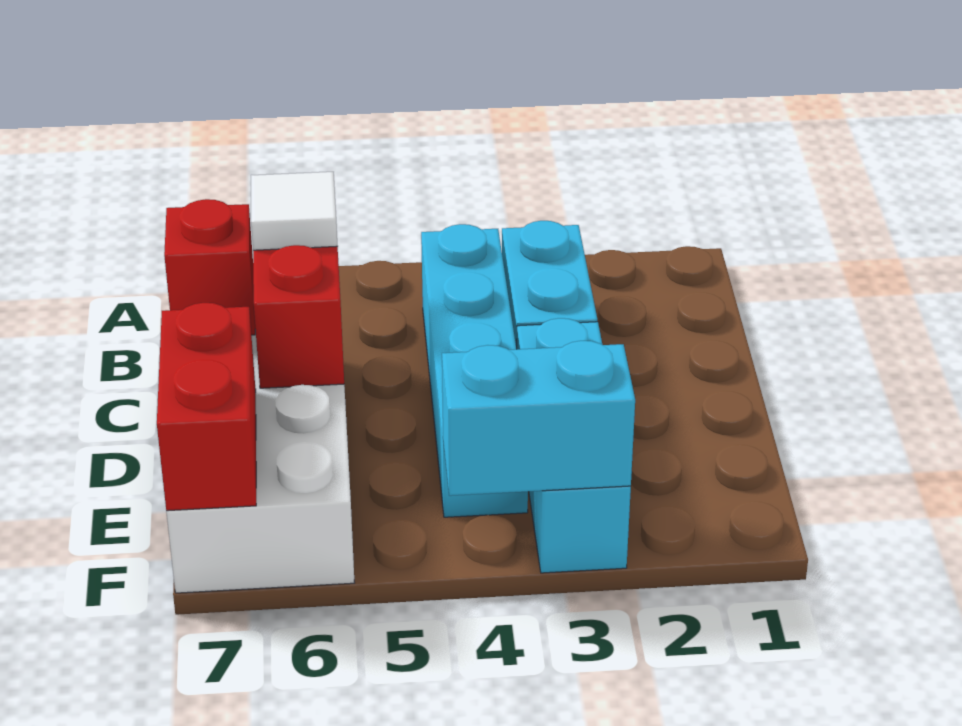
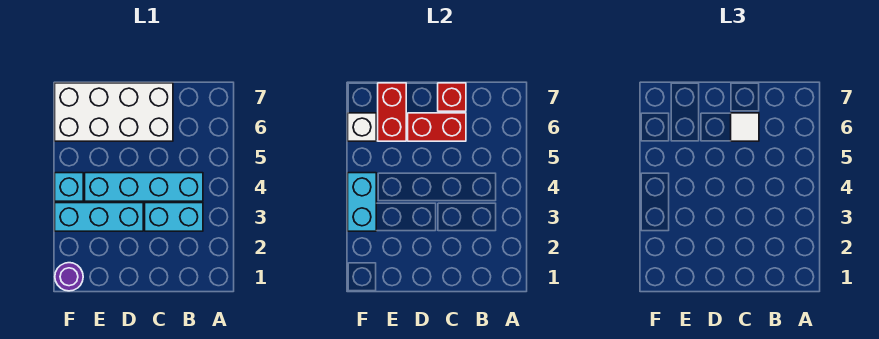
red 1x2 brick [157,303,256,511] -> red 1x2 brick turned to [378,83,406,141]
none -> purple 1x1 round brick [55,263,83,291]
none -> cyan 1x1 brick [55,173,83,201]
none -> white 1x1 brick [348,113,376,141]

